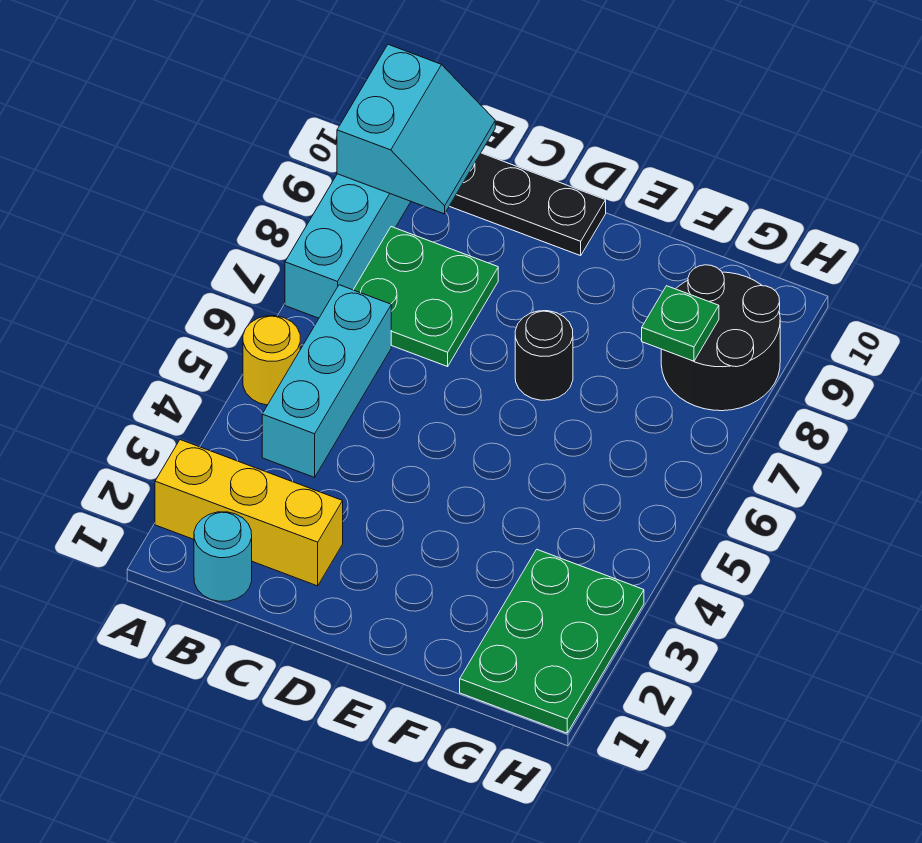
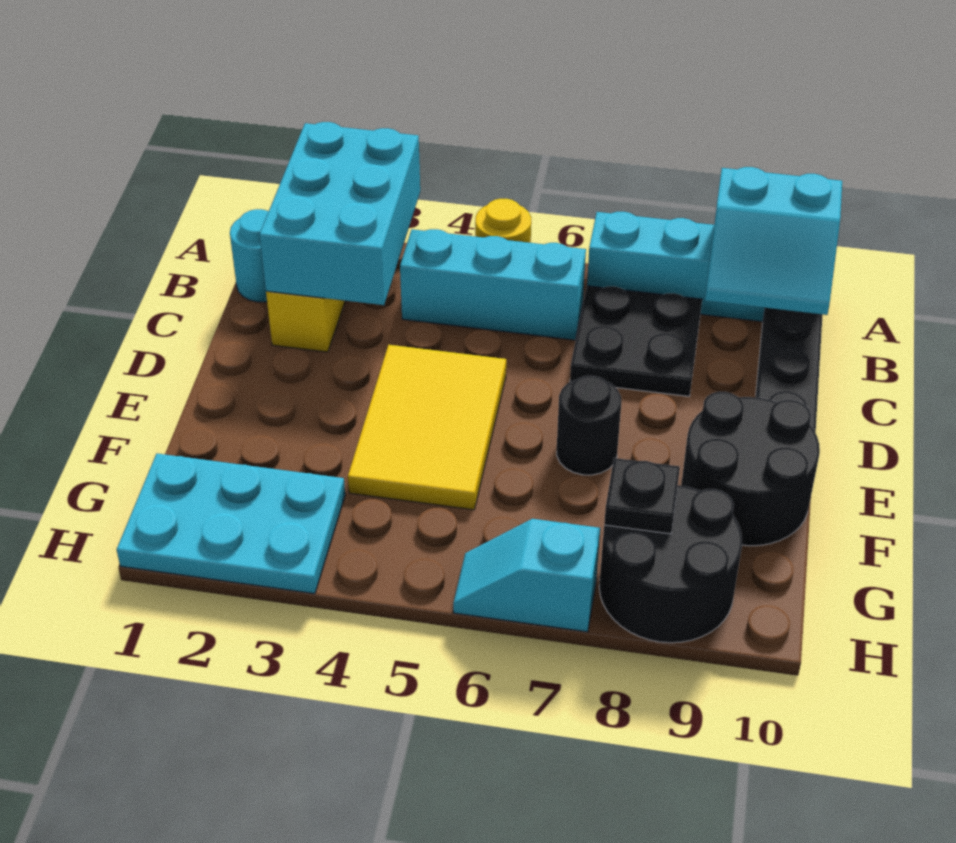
none -> cyan 2x3 brick [259,122,420,305]
green 2x2 plate [354,227,498,367] -> black 2x2 plate [570,286,702,396]
none -> yellow 2x3 tile [348,345,506,510]
none -> black 2x2 round brick [681,392,820,546]
green 2x3 plate [460,549,644,733] -> cyan 2x3 plate [117,454,345,594]
green 1x1 plate [642,286,719,361] -> black 1x1 plate [604,458,680,534]
none -> cyan 1x2 slope [453,519,600,632]

